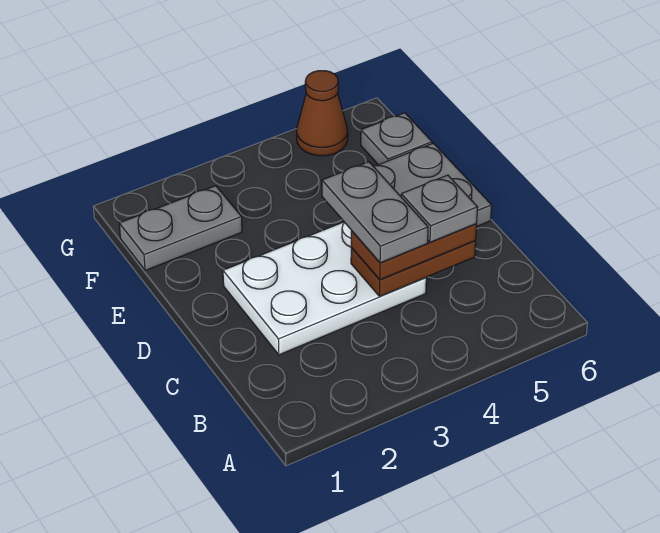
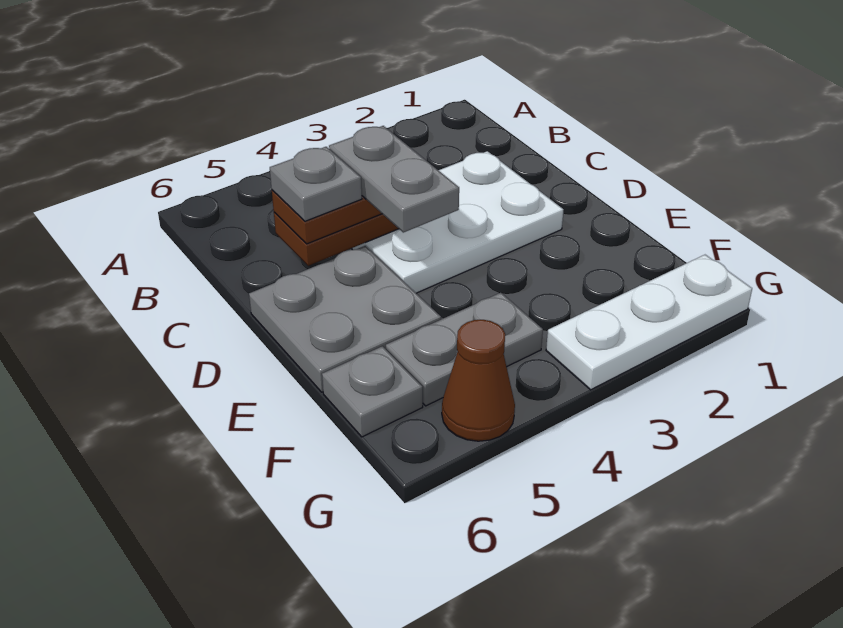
grey 1x2 plate [119,186,242,271] -> grey 1x2 plate moved to [386,293,543,406]
none -> white 1x3 plate [546,255,752,390]

